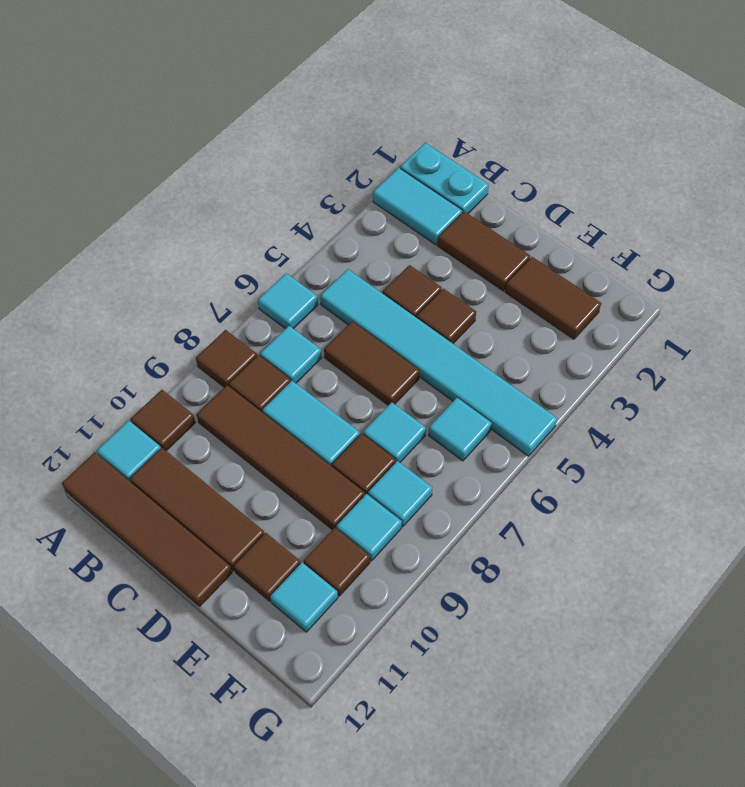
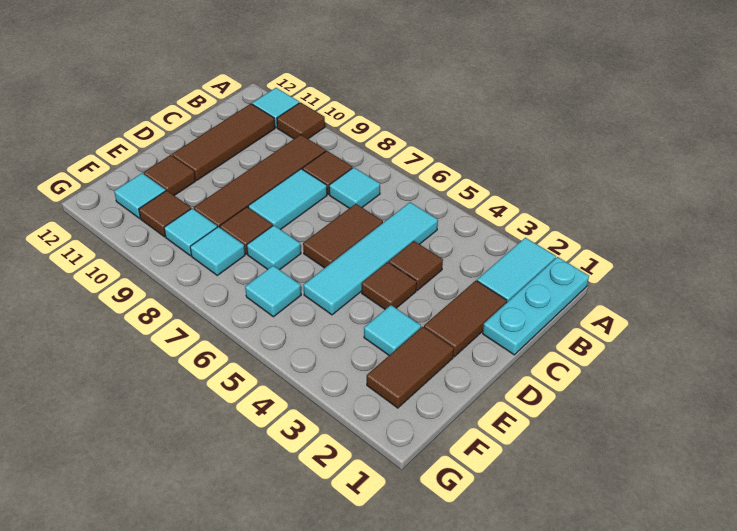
cyan 1x2 plate [400,143,489,214] -> cyan 1x3 plate [483,257,589,355]
cyan 1x1 tile [258,273,318,329] -> cyan 1x1 tile moved to [364,305,421,355]
brown 1x1 tile [196,330,257,387] -> none
brown 1x4 tile [62,452,232,606] -> none
cyan 1x6 tile [320,269,557,456] -> cyan 1x4 tile [303,202,438,315]

